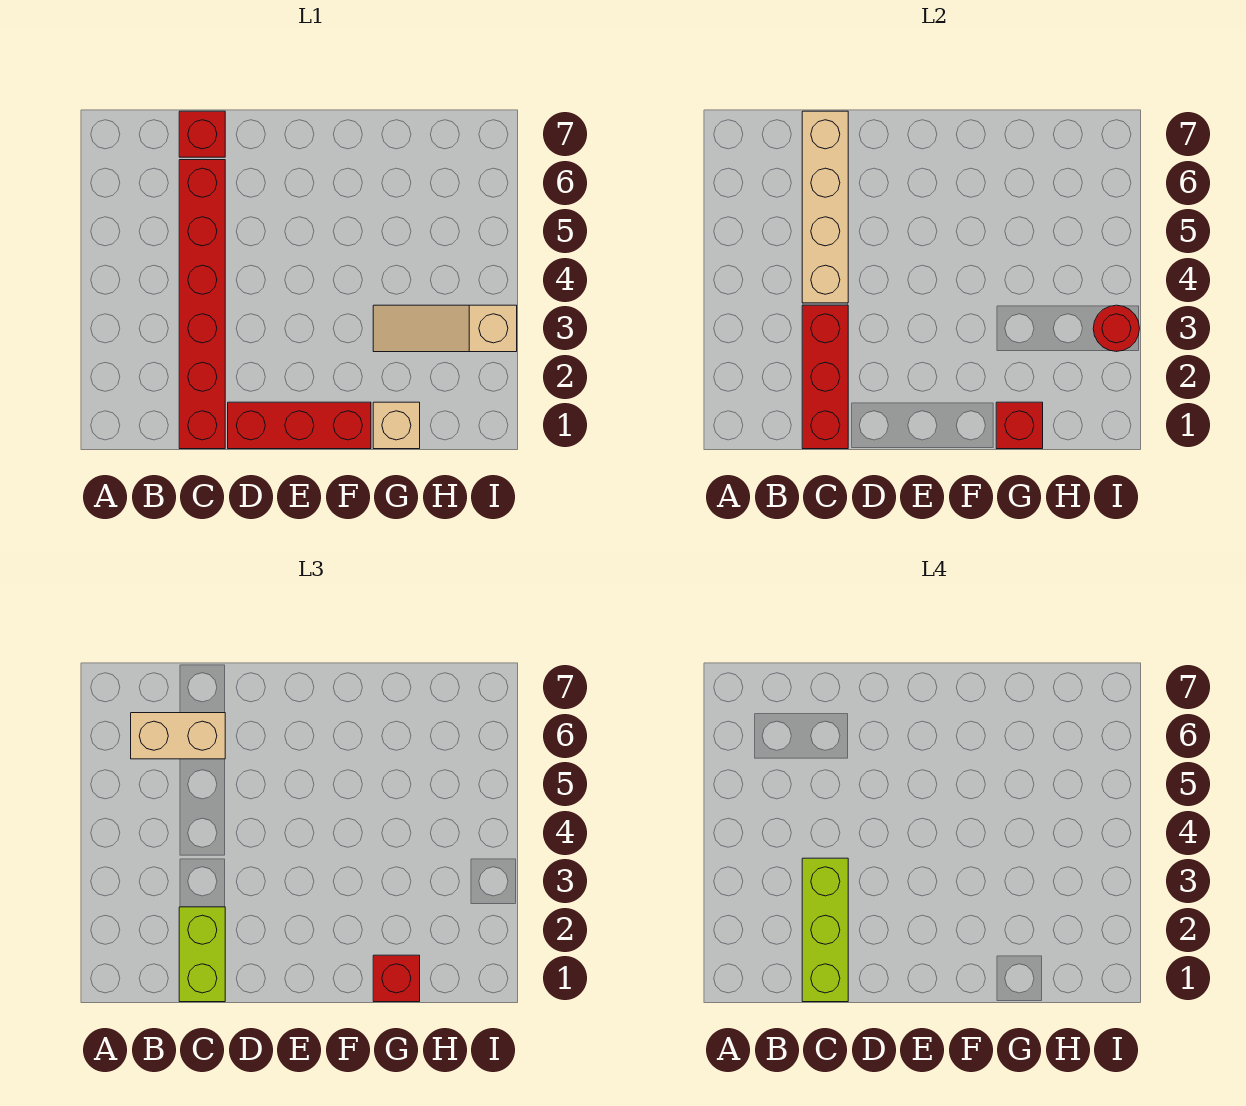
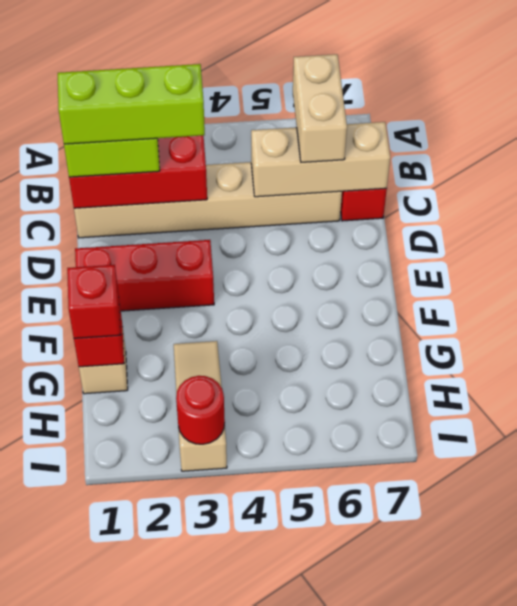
red 1x6 brick [179,160,225,449] -> tan 1x6 brick [74,162,342,238]
tan 1x4 brick [802,111,848,303] -> tan 1x3 brick [251,122,390,197]
red 1x3 brick [228,402,371,449] -> red 1x3 brick turned to [75,240,214,311]

